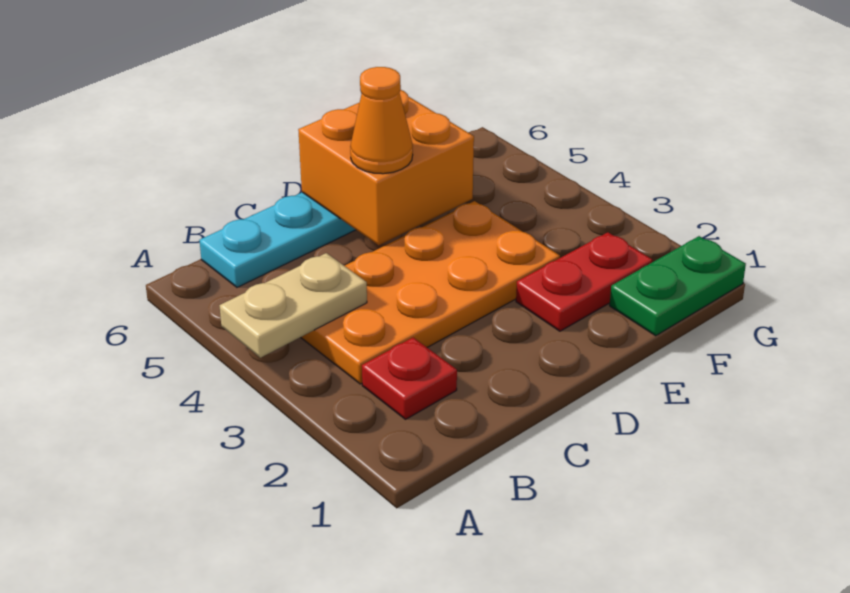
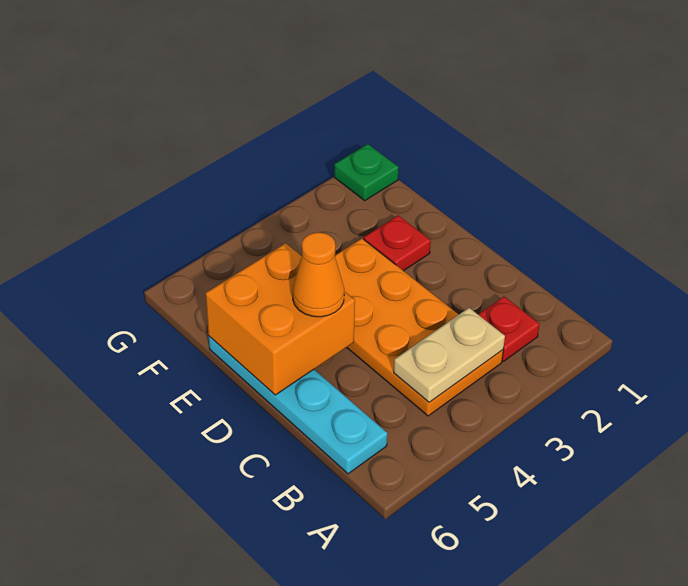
tan 1x2 plate [219,253,367,358] -> tan 1x2 plate turned to [394,308,505,402]
red 1x2 plate [516,232,653,331] -> red 1x1 plate [364,215,431,271]
green 1x2 plate [610,236,746,336] -> green 1x1 plate [334,144,399,201]

